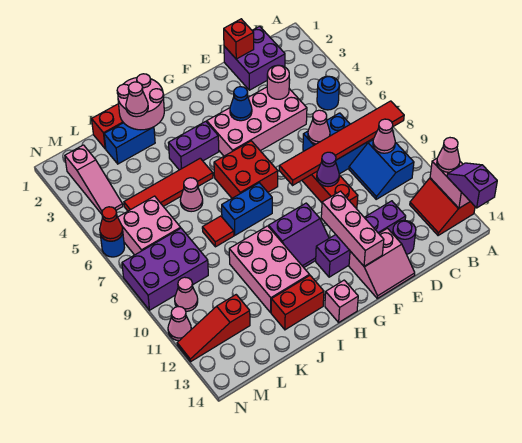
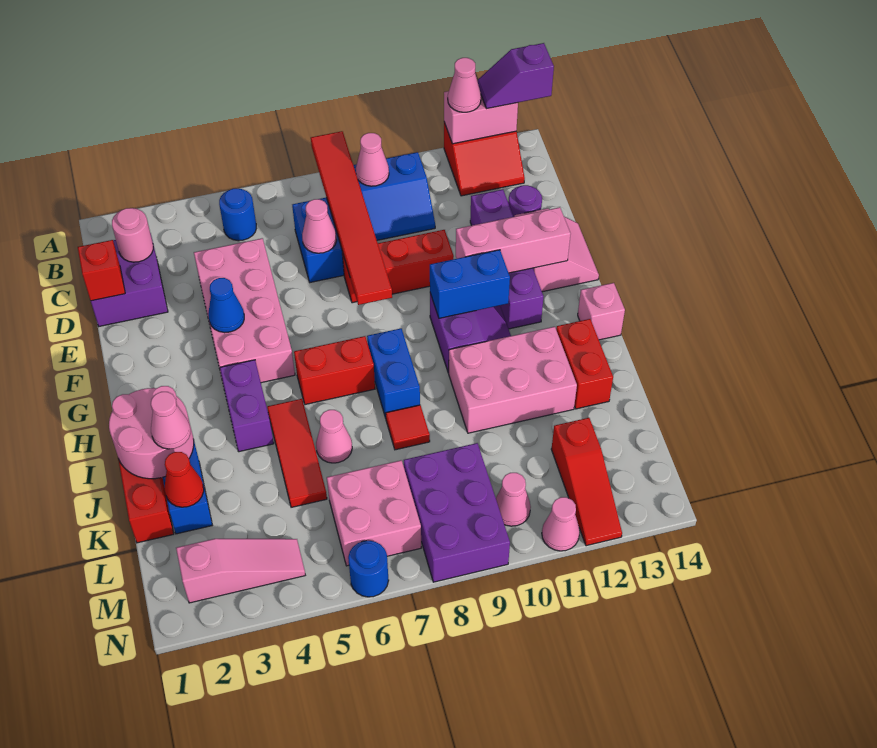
pink 1x1 round brick [267,65,289,99] -> pink 1x1 round brick moved to [112,208,153,262]
purple 1x1 cone [317,152,339,187] -> none
red 2x2 brick [214,141,278,198] -> red 1x2 brick [294,336,375,405]
none -> blue 1x2 brick [430,250,510,318]
red 1x4 tile [124,158,213,211] -> red 1x3 tile [267,399,327,507]
red 1x1 cone [100,207,123,241] -> red 1x1 cone moved to [165,452,204,507]

